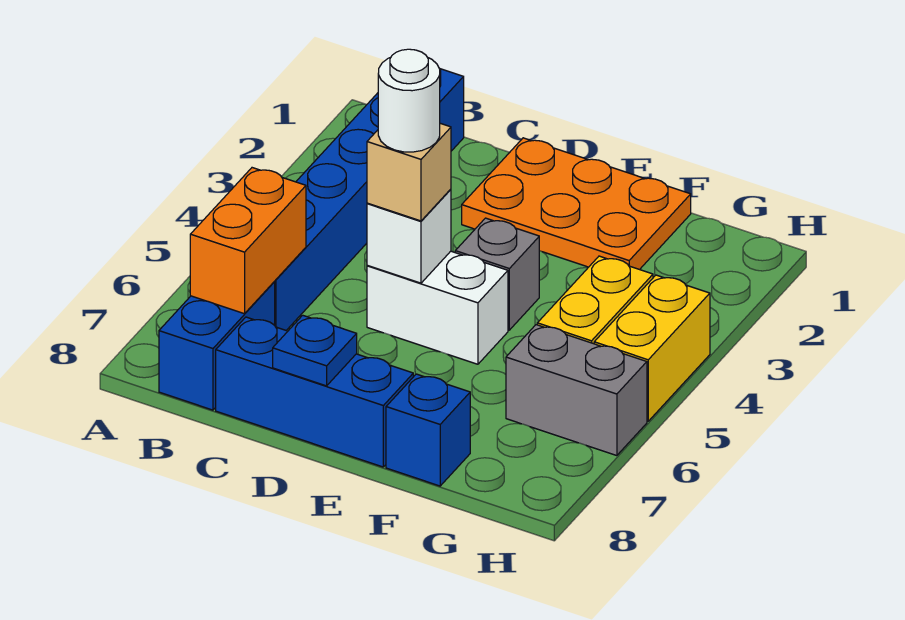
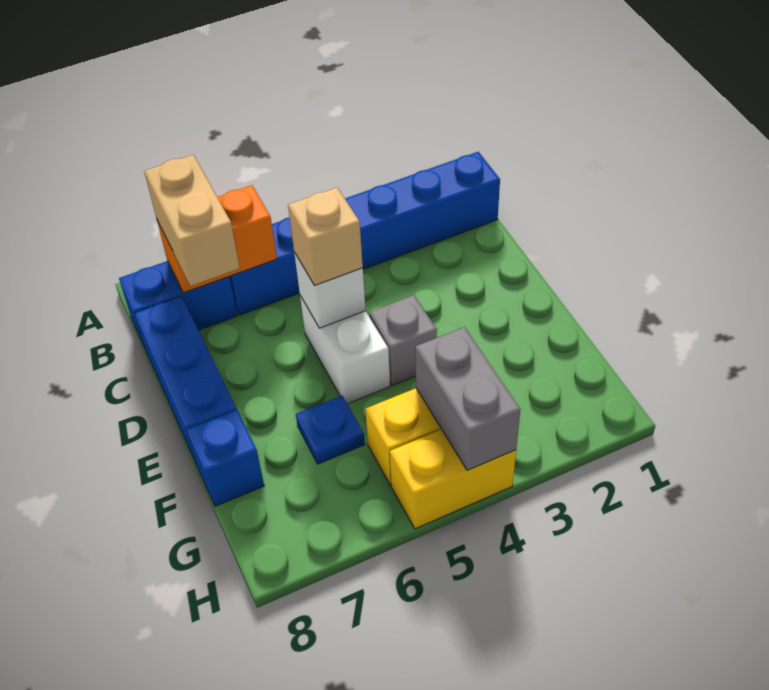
none -> tan 1x2 brick [144,155,240,286]
orange 2x3 plate [462,138,691,270] -> none
white 1x1 round brick [378,49,440,152] -> none
blue 1x1 plate [273,315,357,386] -> blue 1x1 plate moved to [296,396,365,464]
grey 1x2 brick [506,325,647,456] -> grey 1x2 brick moved to [415,327,520,470]

